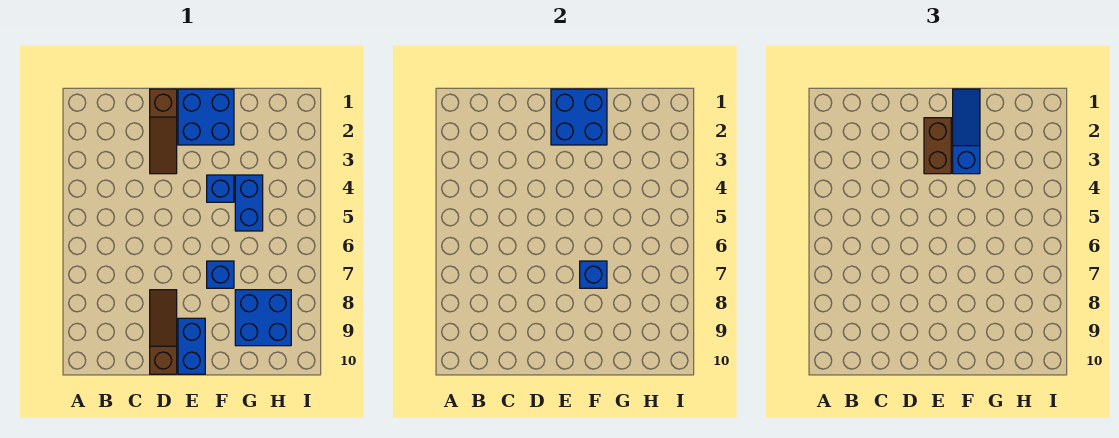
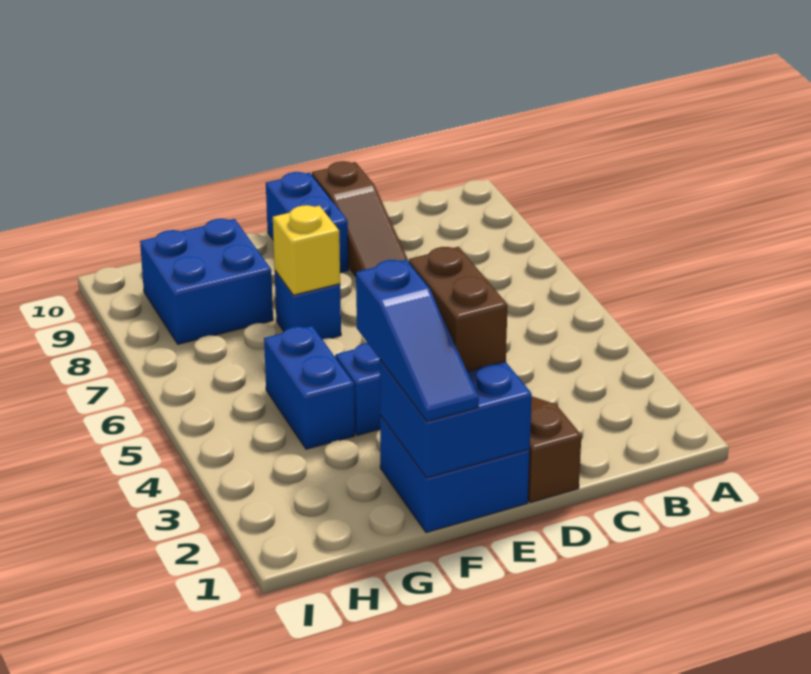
blue 1x1 brick [580,261,607,288] -> yellow 1x1 brick [273,205,340,295]

